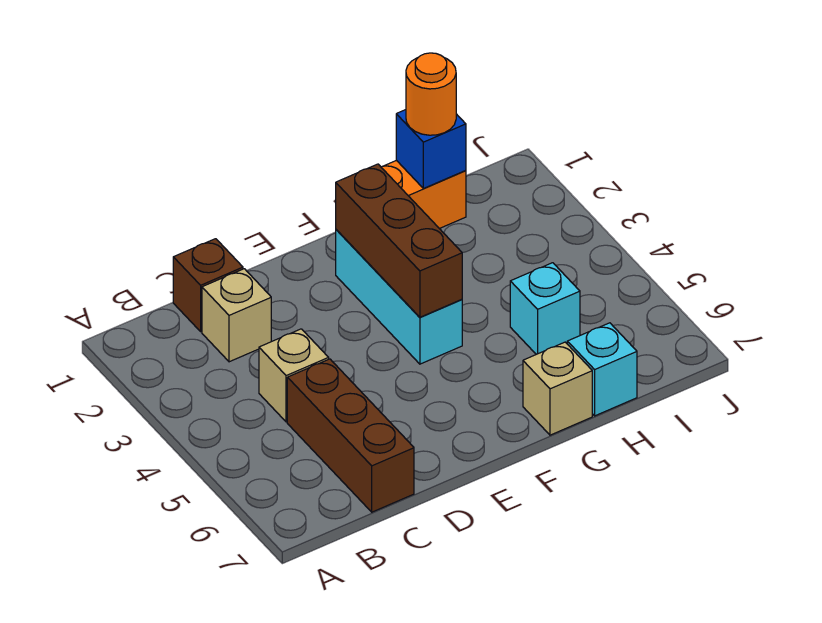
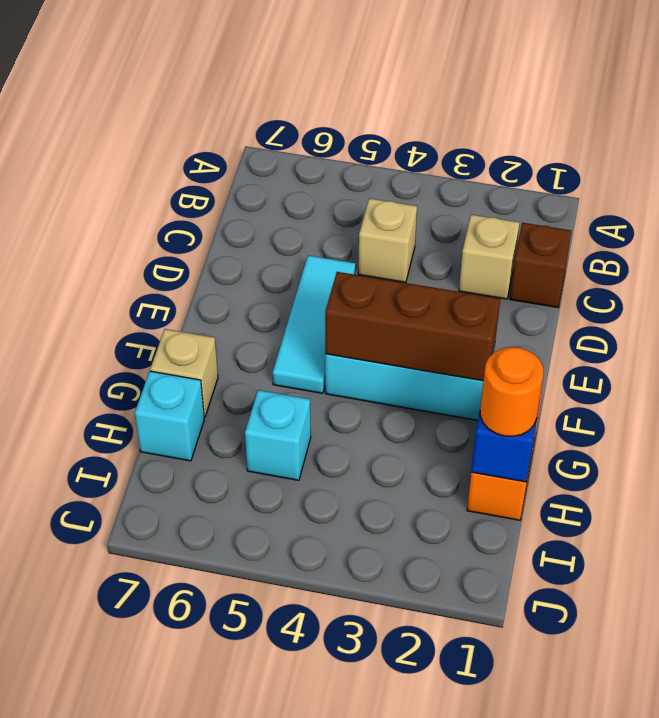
brown 1x3 brick [287,359,414,512] -> none
none -> cyan 1x3 tile [273,255,356,393]

